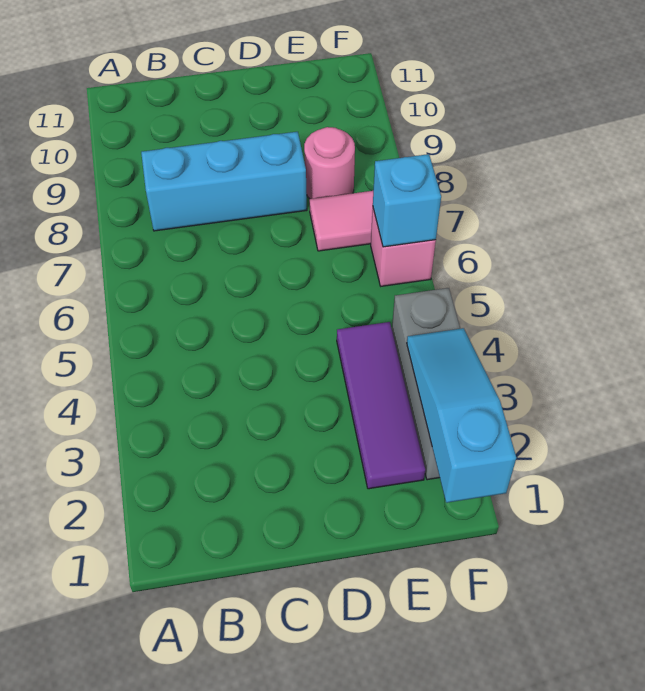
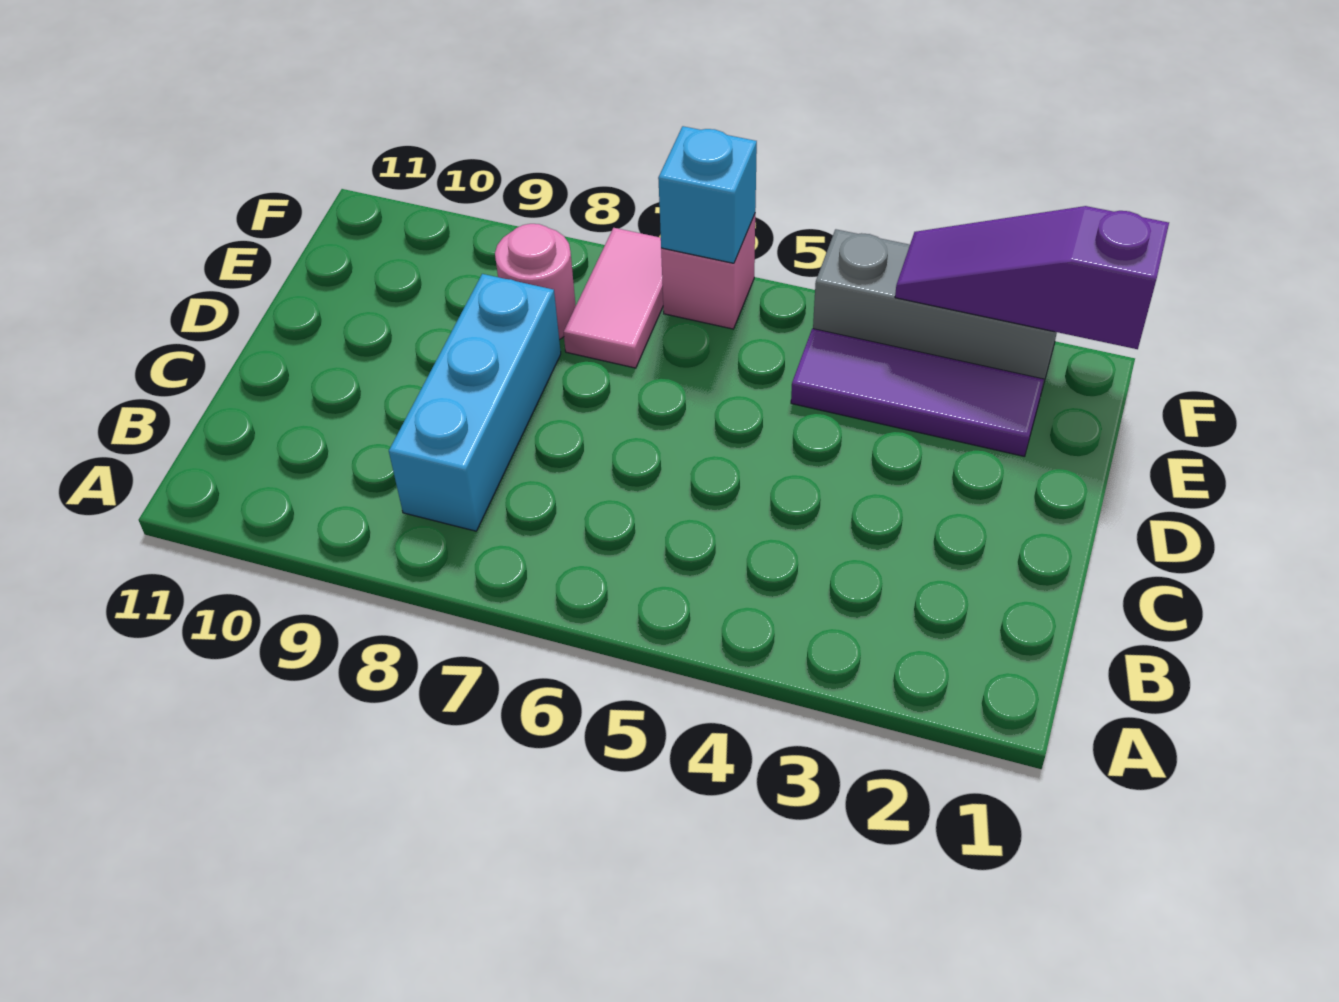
cyan 1x3 slope [407,328,516,503] -> purple 1x3 slope [895,206,1169,349]

